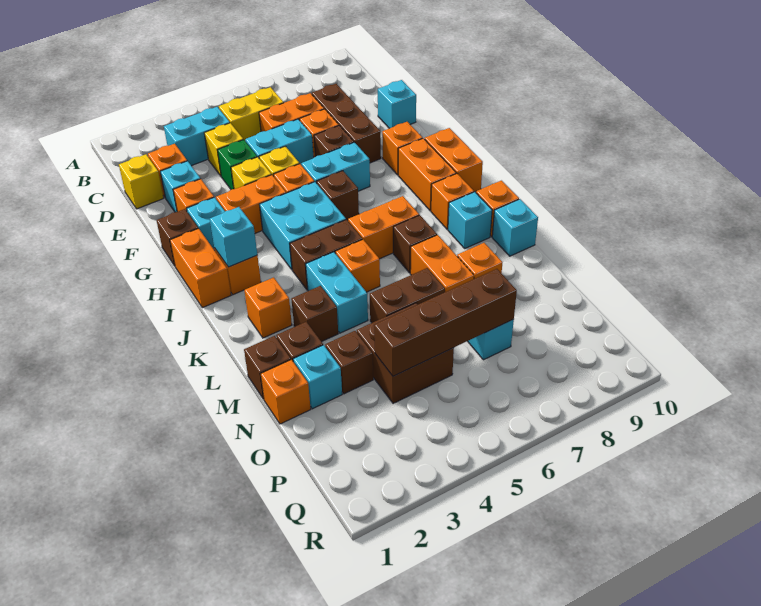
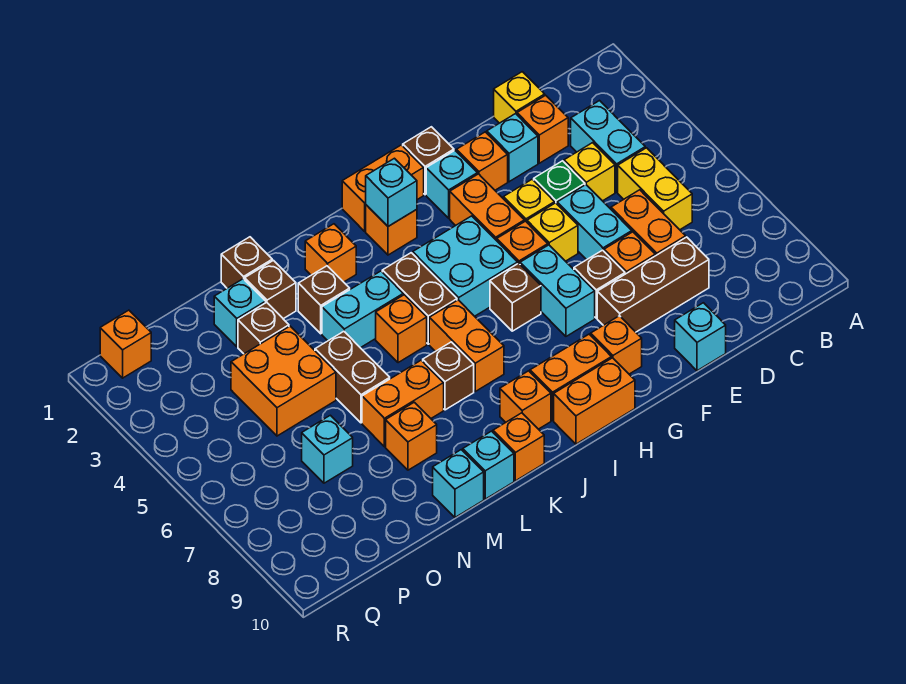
cyan 1x1 brick [448,192,492,248] -> cyan 1x1 brick moved to [433,450,484,517]
orange 1x1 brick [261,360,311,424] -> orange 1x1 brick moved to [100,310,151,378]
brown 2x2 brick [357,303,454,403] -> orange 2x2 brick [231,326,336,436]
brown 1x4 brick [374,269,517,376] -> none

